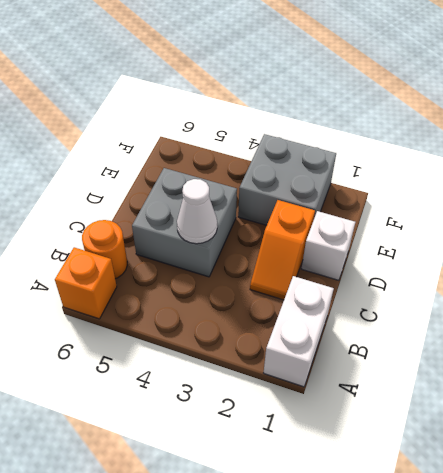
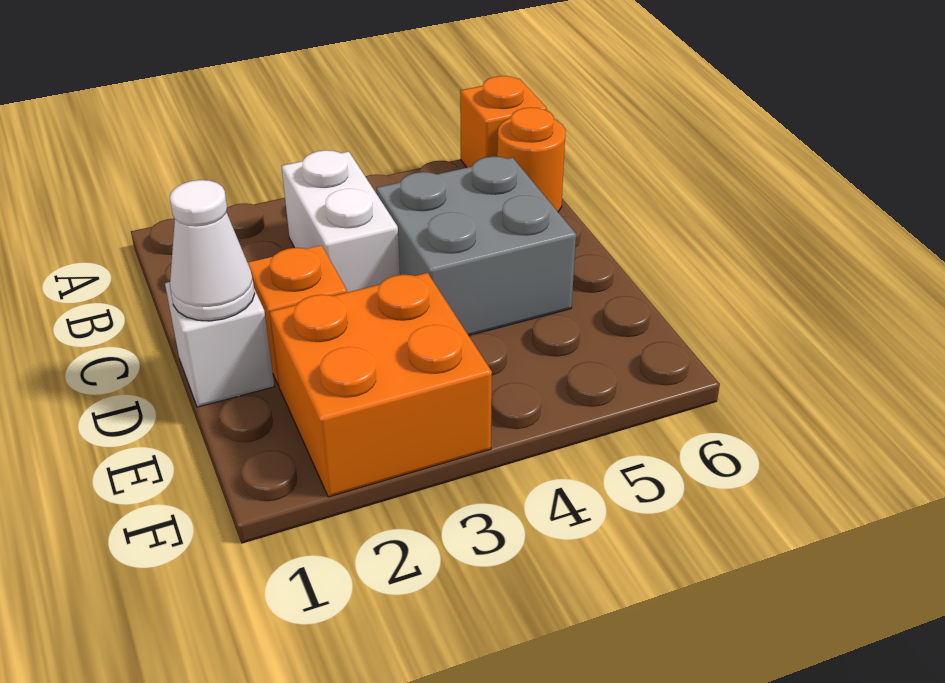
white 1x2 brick [264,276,334,387] -> white 1x2 brick moved to [281,150,400,292]
white 1x1 cone [177,179,217,244] -> white 1x1 cone moved to [170,180,255,321]
grey 2x2 brick [238,134,336,225] -> orange 2x2 brick [270,273,492,497]

